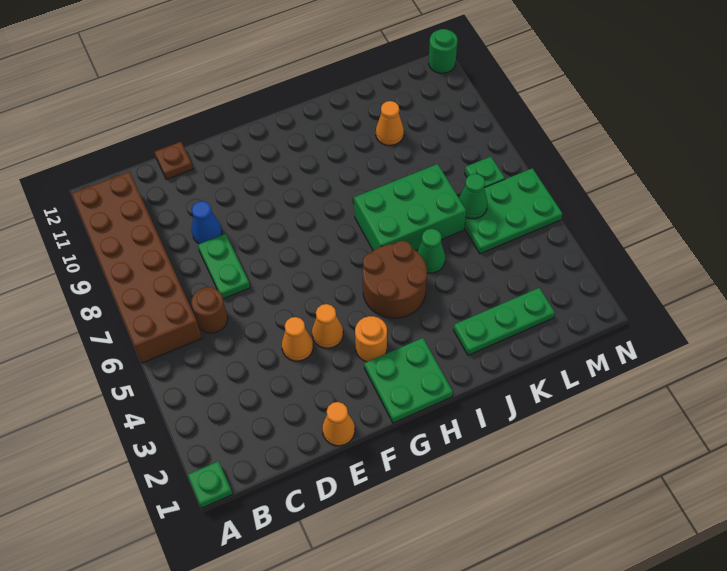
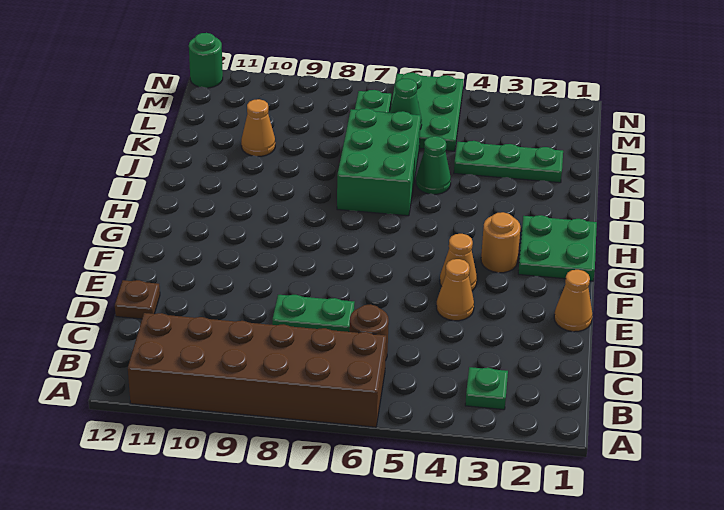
green 1x1 plate [188,461,232,508] -> green 1x1 plate moved to [465,367,508,410]
blue 1x1 cone [192,201,222,244] -> none
brown 2x2 round brick [362,241,427,318] -> none
green 1x3 plate [453,288,555,355] -> green 1x3 plate turned to [454,141,563,183]

